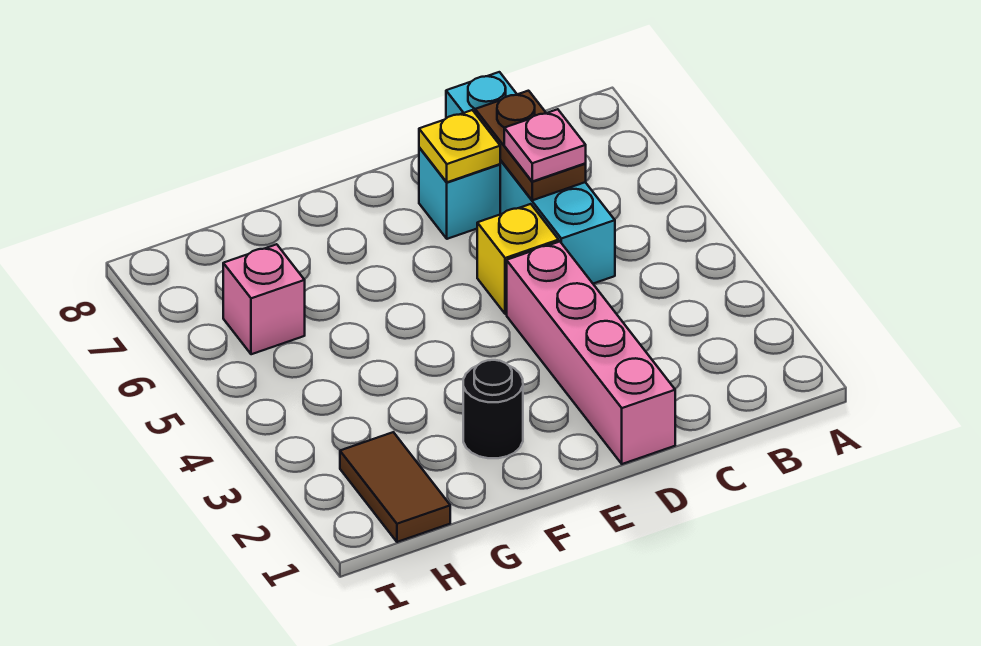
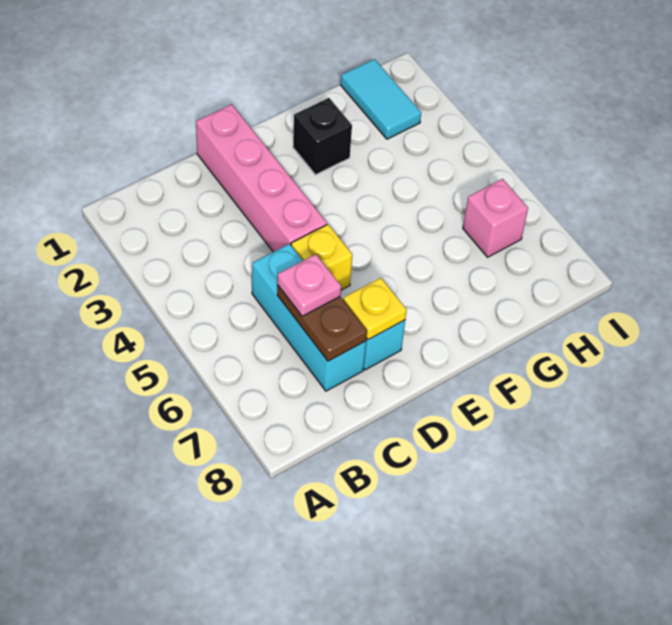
cyan 1x4 brick [446,72,615,284] -> cyan 1x3 brick [252,244,366,391]
black 1x1 round brick [463,360,523,458] -> black 1x1 brick [293,98,352,175]
brown 1x2 tile [340,432,450,542] -> cyan 1x2 tile [341,59,421,139]

